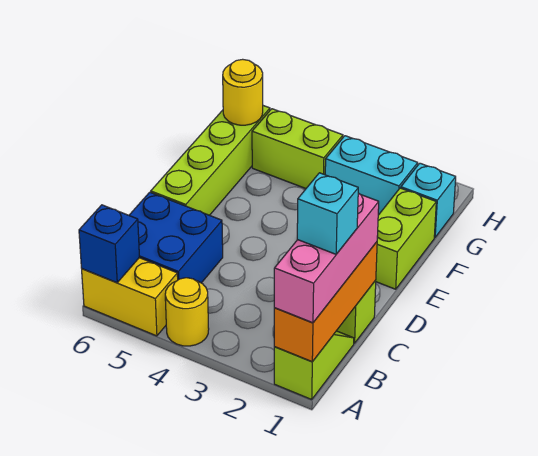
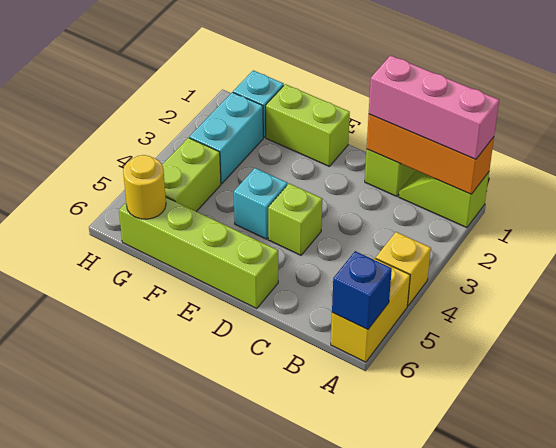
yellow 1x1 round brick [165,278,209,346] -> yellow 1x1 brick [376,232,431,306]
cyan 1x1 brick [297,173,358,254] -> cyan 1x1 brick moved to [234,168,287,239]
blue 2x2 brick [129,192,223,283] -> none
none -> lime 1x1 brick [268,183,322,255]

